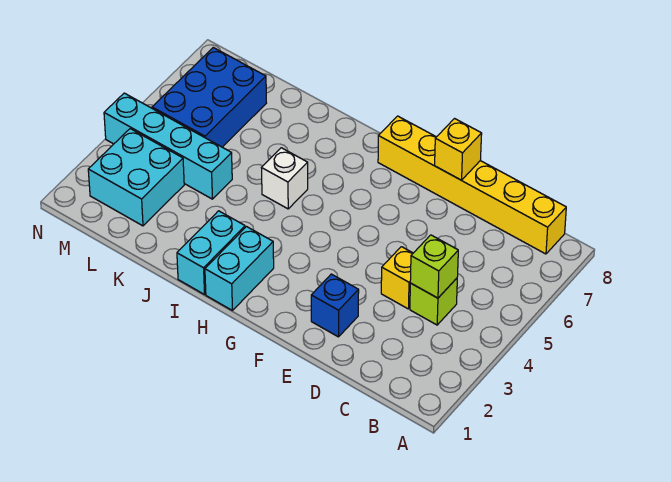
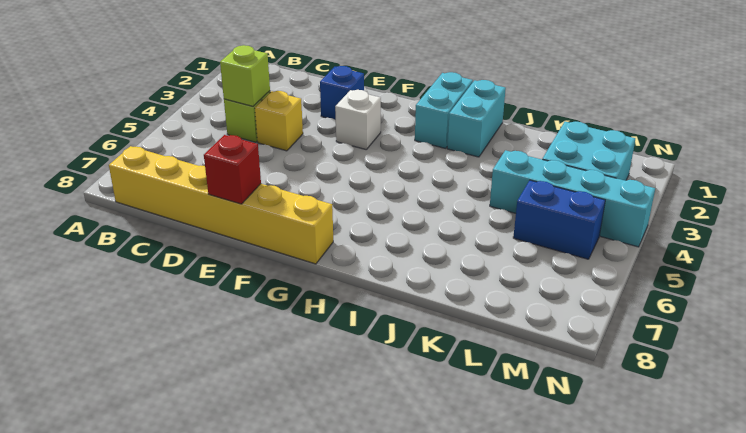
yellow 1x1 brick [435,119,482,180] -> red 1x1 brick [204,135,261,204]
white 1x1 brick [262,148,308,209] -> white 1x1 brick moved to [335,90,381,149]
blue 2x3 brick [152,48,266,147] -> blue 1x2 brick [513,180,605,259]

